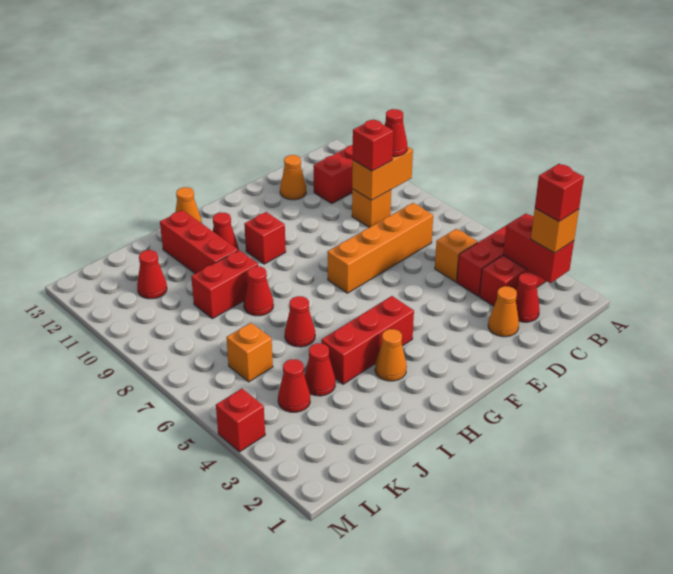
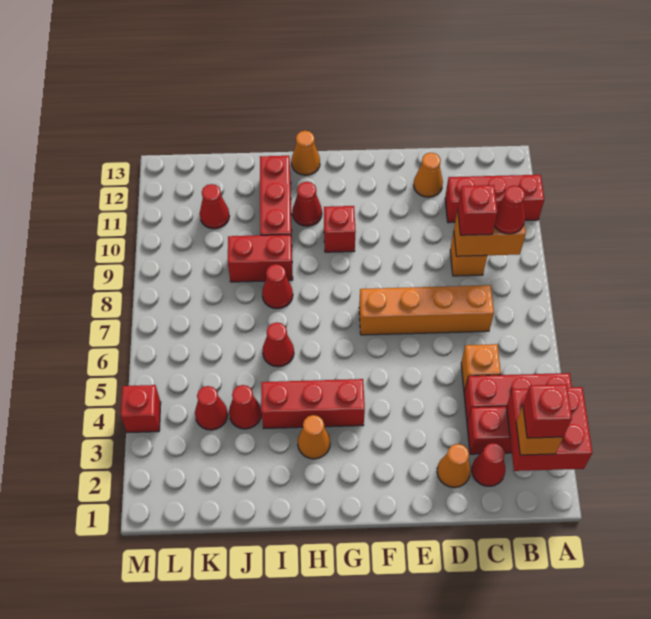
red 1x2 brick [503,214,574,283] -> red 2x2 brick [506,387,592,471]
orange 1x1 brick [226,323,273,382] -> none

